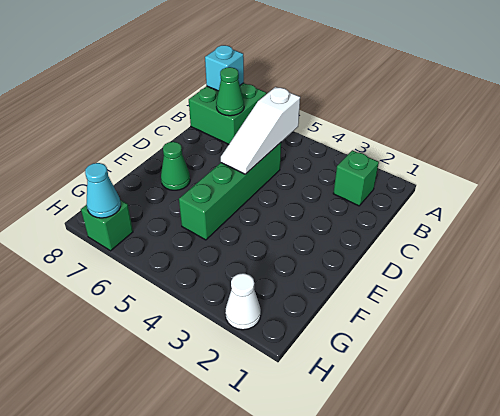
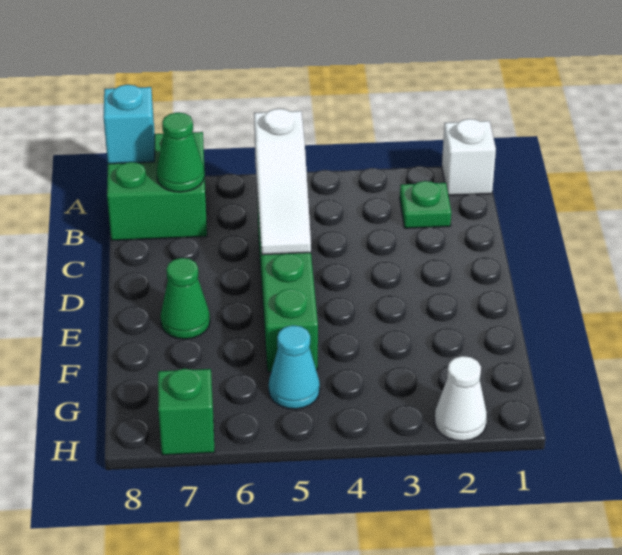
none -> white 1x1 brick [442,119,496,195]
green 1x1 brick [333,150,379,206] -> green 1x1 plate [400,181,451,228]
cyan 1x1 cone [85,163,121,218] -> cyan 1x1 cone moved to [269,325,320,409]

